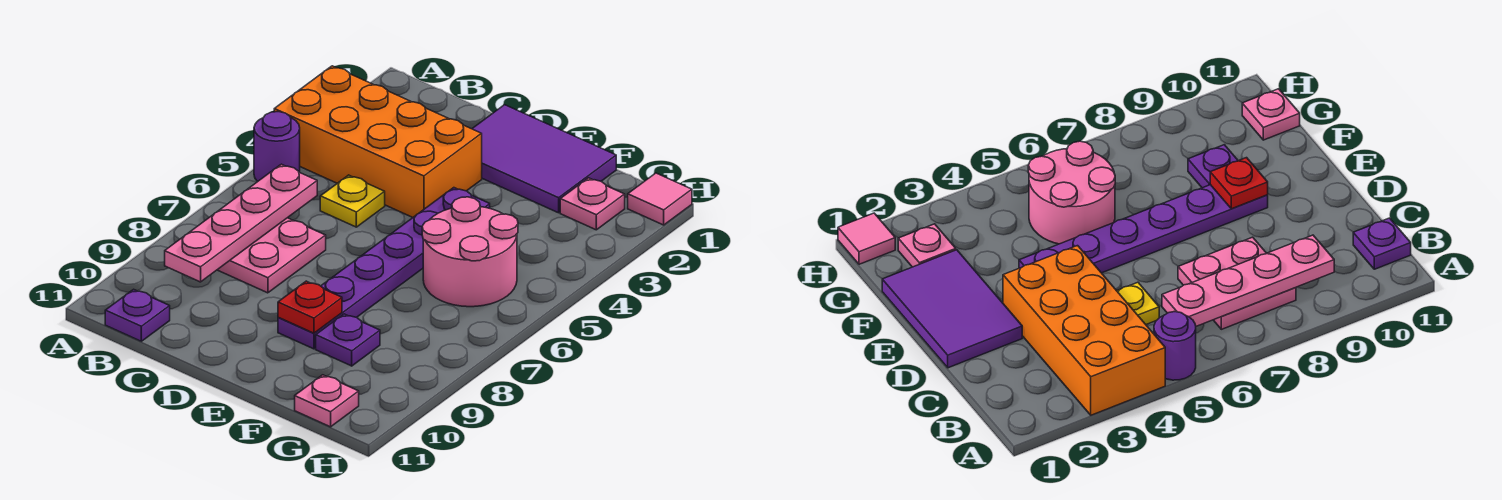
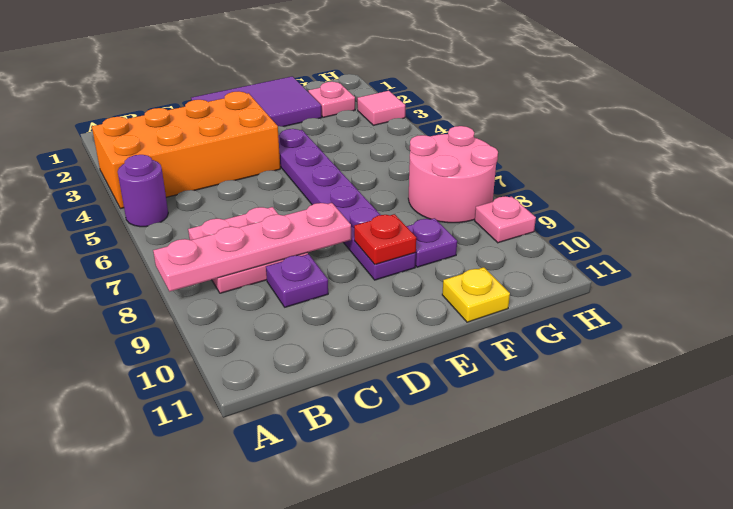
pink 1x4 plate [165,164,317,282] -> pink 1x4 plate turned to [153,203,351,292]
purple 1x1 plate [105,289,170,341] -> purple 1x1 plate moved to [266,254,328,307]
yellow 1x1 plate [320,175,385,227] -> yellow 1x1 plate moved to [442,267,510,322]
pink 2x2 round brick [422,197,518,307] -> pink 2x2 round brick moved to [408,126,498,223]
pink 1x1 plate [295,375,359,427] -> pink 1x1 plate moved to [475,196,536,243]
pink 1x1 tile [628,173,692,225] -> pink 1x1 tile moved to [357,91,405,125]

